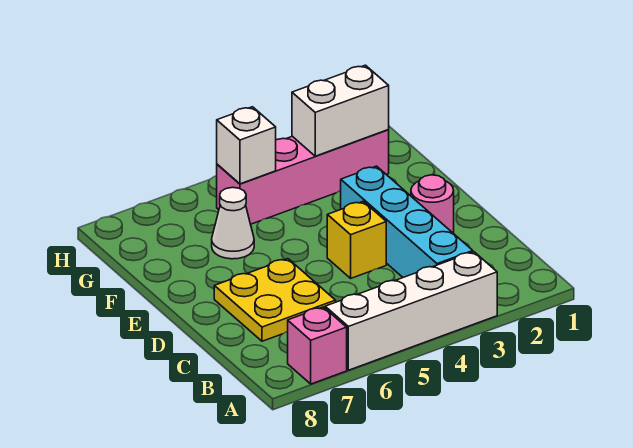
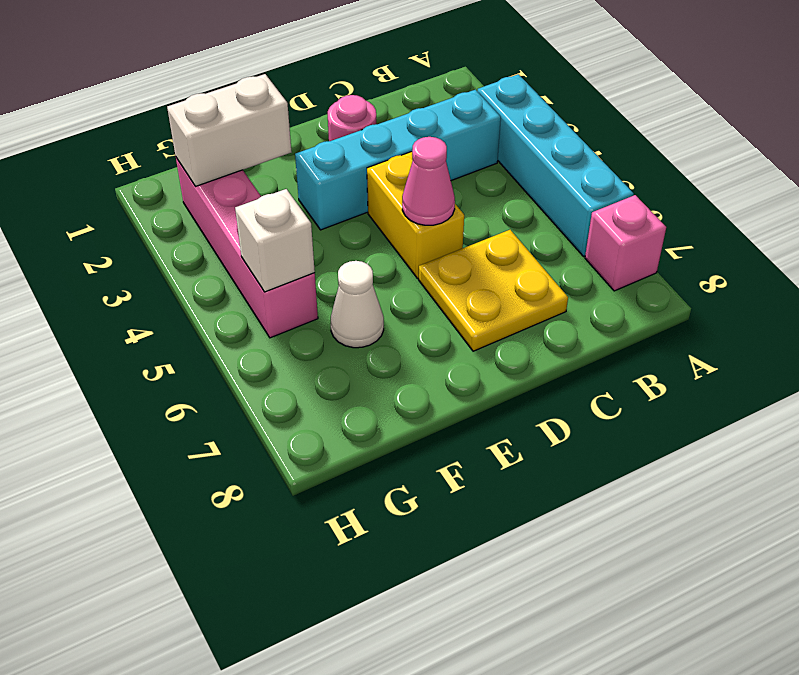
white 1x4 brick [325,252,497,370] -> cyan 1x4 brick [477,74,634,256]
yellow 1x1 brick [327,201,386,278] -> yellow 1x2 brick [367,152,464,278]
none -> pink 1x1 cone [402,137,455,225]
white 1x2 brick [292,65,389,156] -> white 1x2 brick turned to [167,74,291,187]

